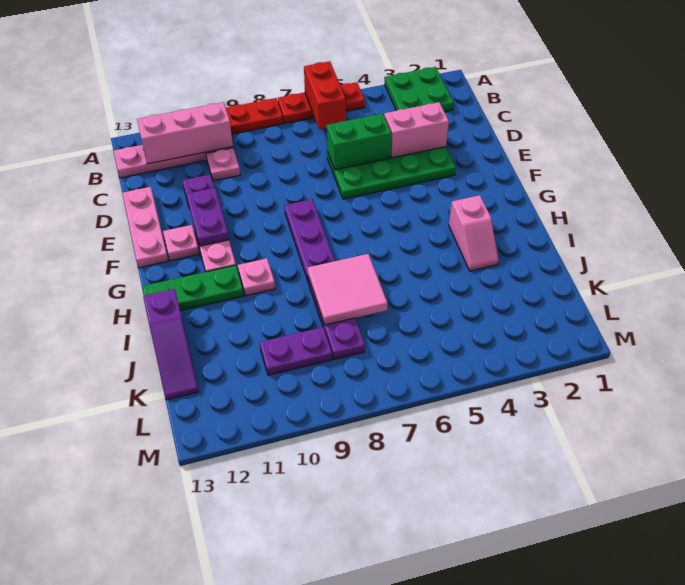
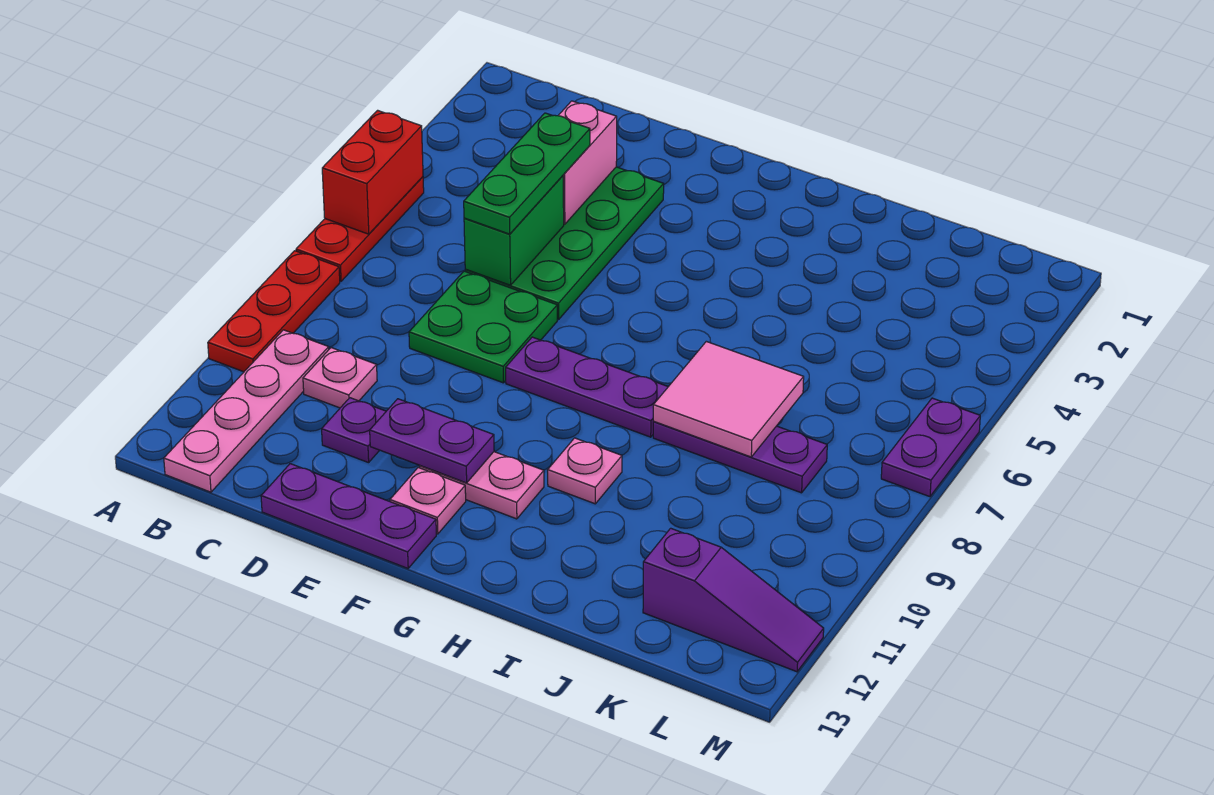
green 2x2 plate [385,67,454,112] -> green 2x2 plate moved to [409,271,557,383]
red 1x2 brick [304,61,346,129] -> red 1x2 brick turned to [322,110,423,234]
pink 1x3 brick [137,102,233,164] -> none
pink 1x3 plate [122,187,168,268] -> purple 1x3 plate [261,464,436,568]
pink 1x2 slope [449,195,499,271] -> none
green 1x3 plate [142,265,244,311] -> green 1x3 plate moved to [464,113,590,234]
purple 1x3 slope [143,289,199,400] -> purple 1x3 slope moved to [643,528,824,672]
purple 1x2 plate [260,327,332,375] -> purple 1x2 plate moved to [881,398,980,497]

